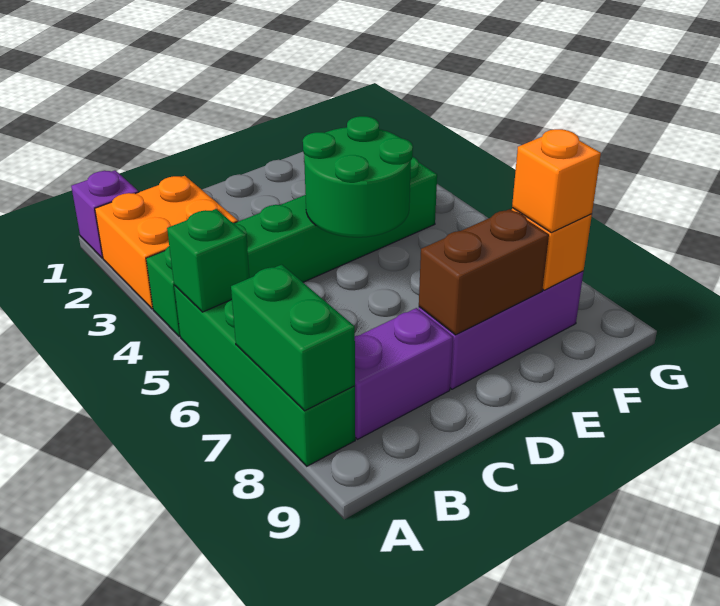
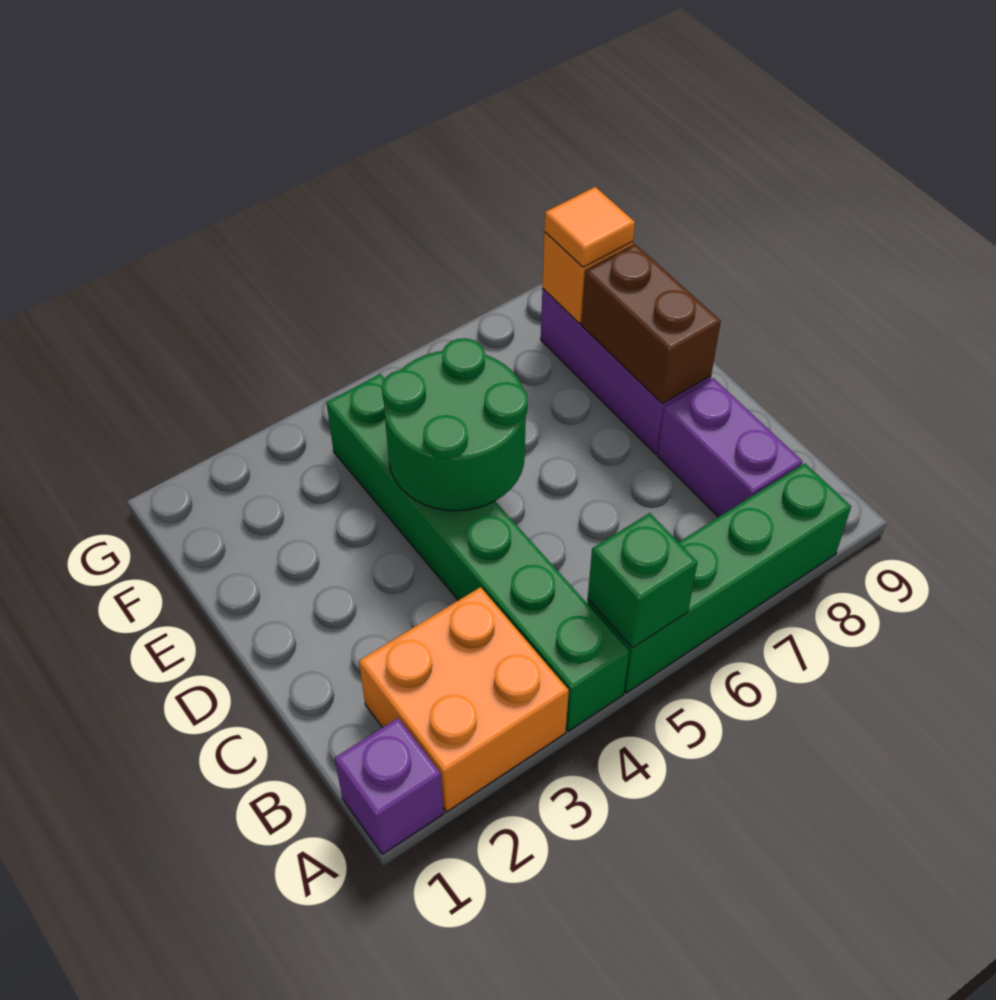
green 1x2 brick [231,265,355,411] -> none
orange 1x1 brick [512,129,601,233] -> orange 1x1 tile [544,187,635,267]

